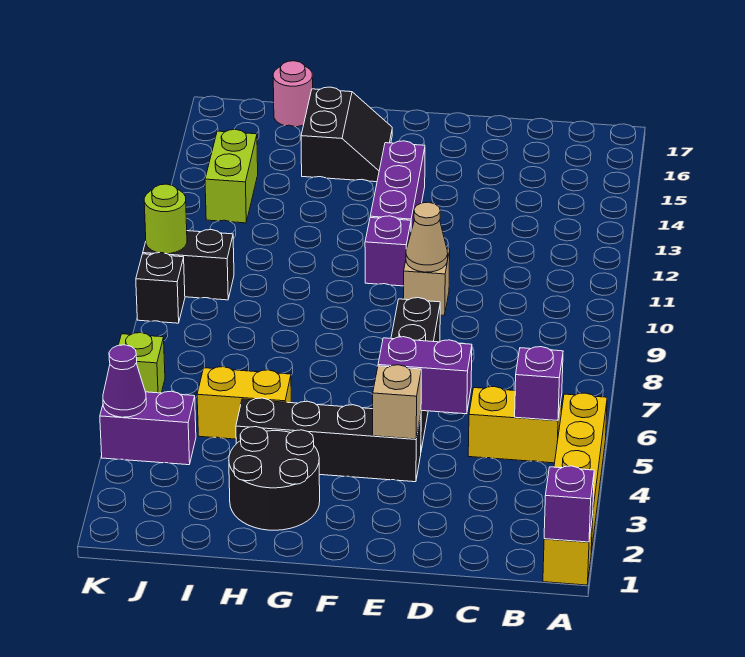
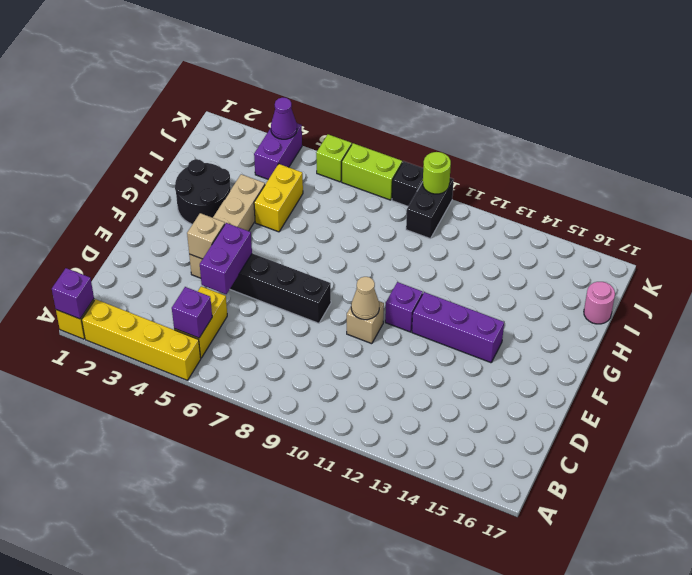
black 1x4 brick [236,398,421,482] -> tan 1x4 brick [189,174,265,278]
black 2x2 slope [301,87,392,182] -> none
lime 1x2 brick [205,130,258,223] -> lime 1x2 brick moved to [342,143,402,200]

